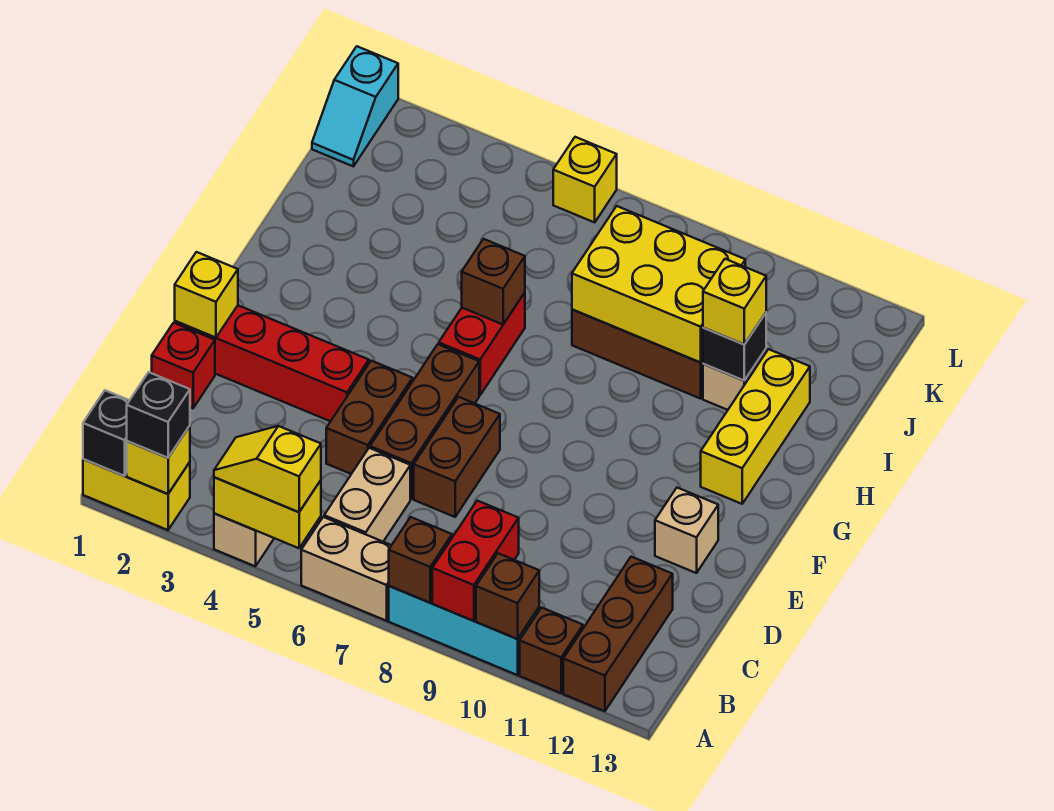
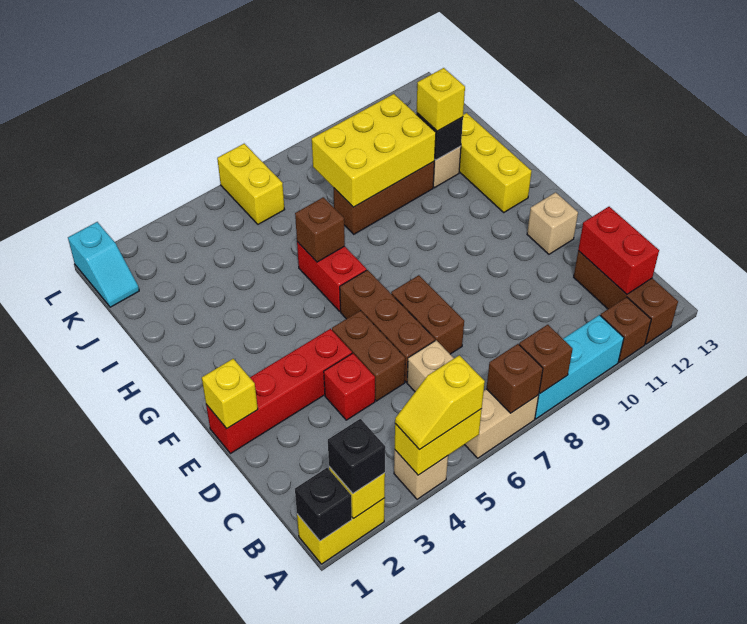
red 1x2 brick [432,501,519,621] -> red 1x2 brick moved to [578,207,659,294]
brown 1x1 brick [476,553,539,639] -> brown 1x1 brick moved to [486,344,543,413]
red 1x1 brick [152,323,215,408] -> red 1x1 brick moved to [324,353,375,420]
yellow 1x1 brick [553,137,617,222] -> yellow 1x2 brick [217,144,285,224]

